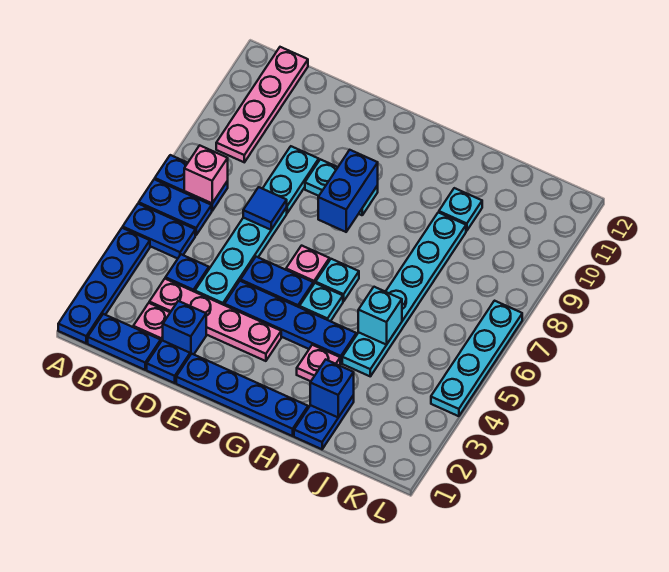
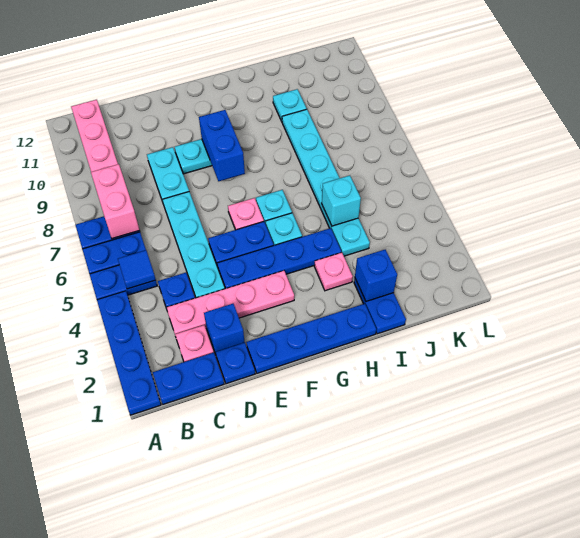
pink 1x1 brick [184,145,228,203] -> pink 1x2 brick [91,164,139,239]
blue 1x1 tile [243,187,287,230] -> blue 1x1 tile moved to [118,250,156,289]
cyan 1x4 plate [431,301,522,416] -> none

